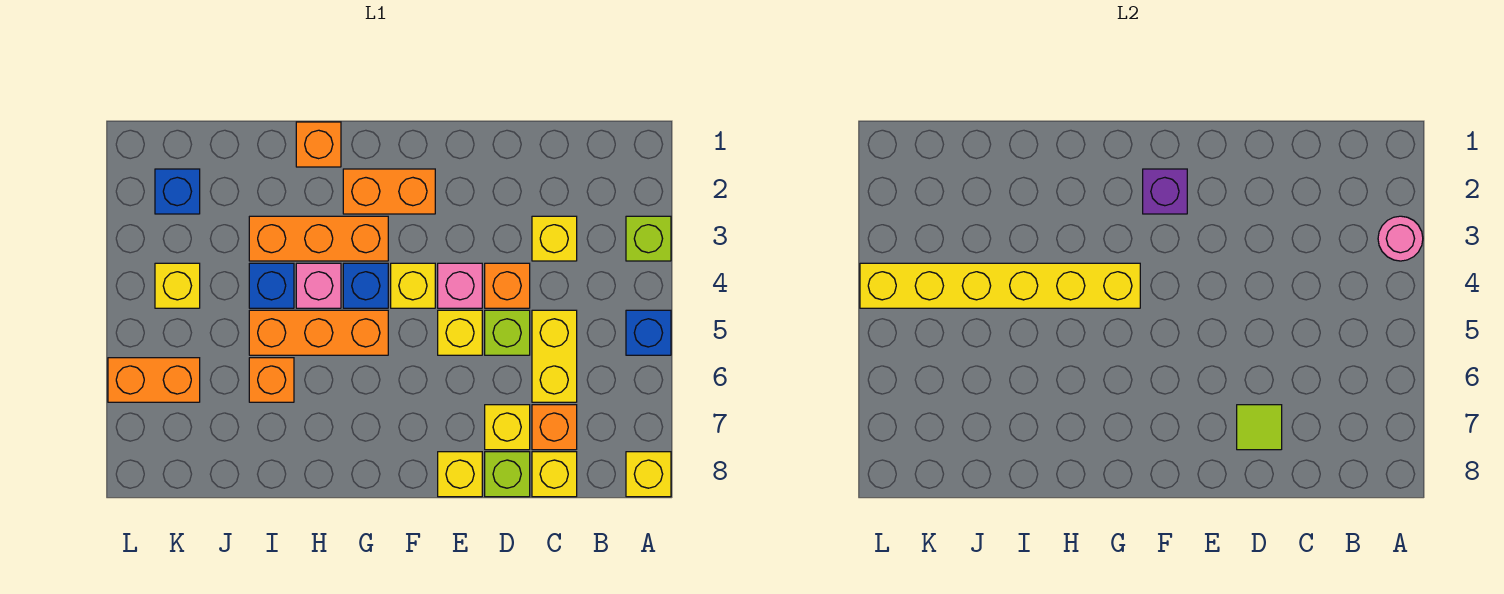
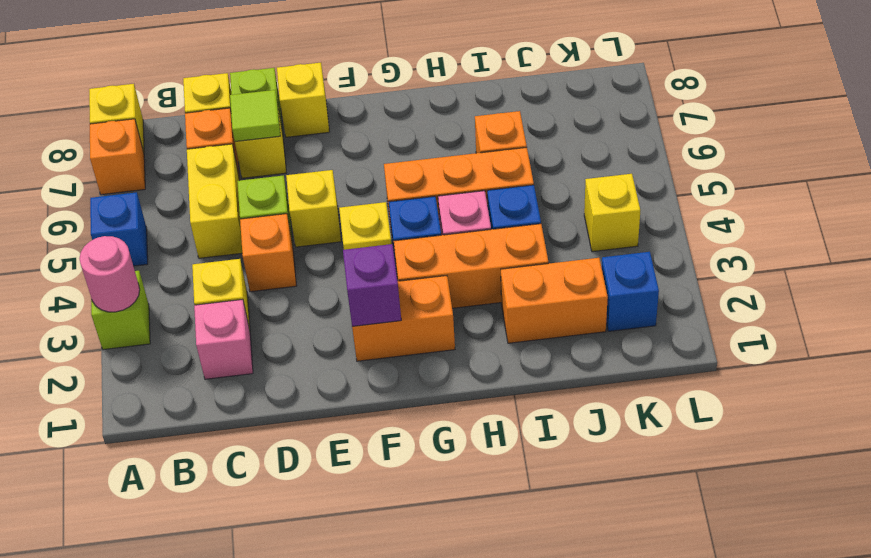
pink 1x1 brick [438,263,482,308] -> pink 1x1 brick moved to [194,299,253,379]
yellow 1x6 brick [860,263,1140,308] -> none
orange 1x1 brick [296,122,341,167] -> orange 1x1 brick moved to [90,119,145,195]
orange 1x2 brick [108,358,200,402] -> orange 1x2 brick moved to [501,258,608,343]

